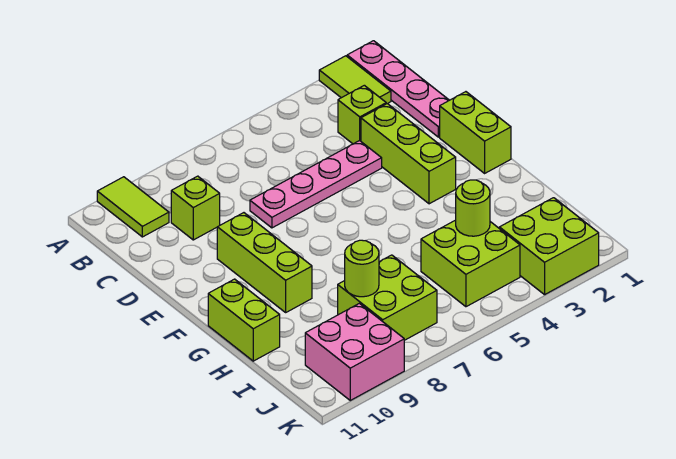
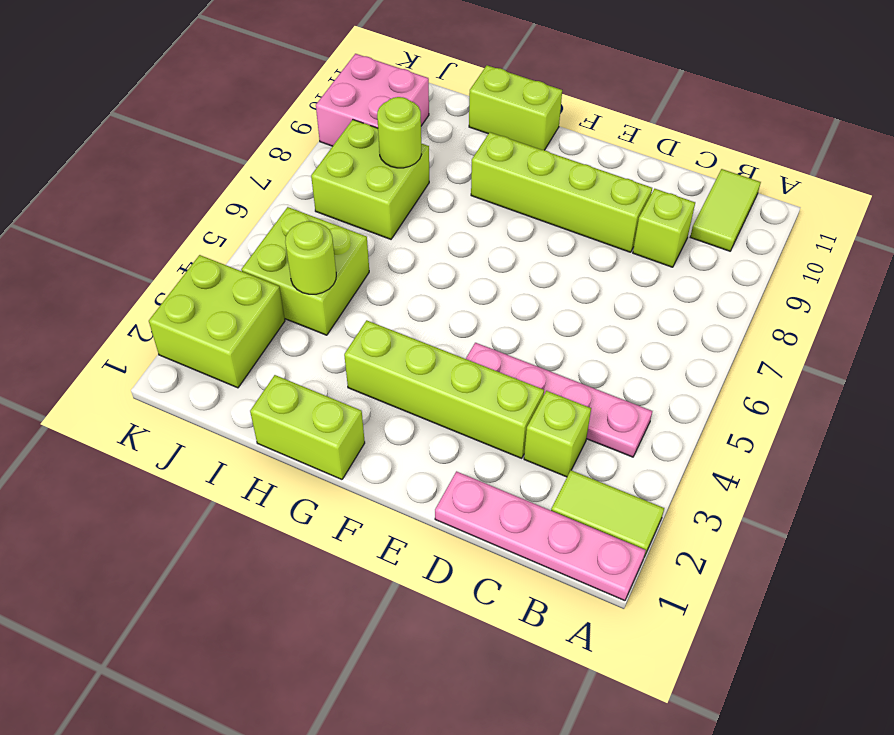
lime 1x2 tile [97,177,169,237] -> lime 1x2 tile turned to [690,169,761,251]
lime 1x3 brick [361,104,456,204] -> lime 1x4 brick [344,320,544,458]
pink 1x4 plate [250,140,382,228] -> pink 1x4 plate turned to [466,343,652,457]
lime 1x2 brick [440,92,511,173] -> lime 1x2 brick moved to [250,375,365,480]
lime 1x3 brick [217,213,312,312] -> lime 1x4 brick [471,132,652,252]

